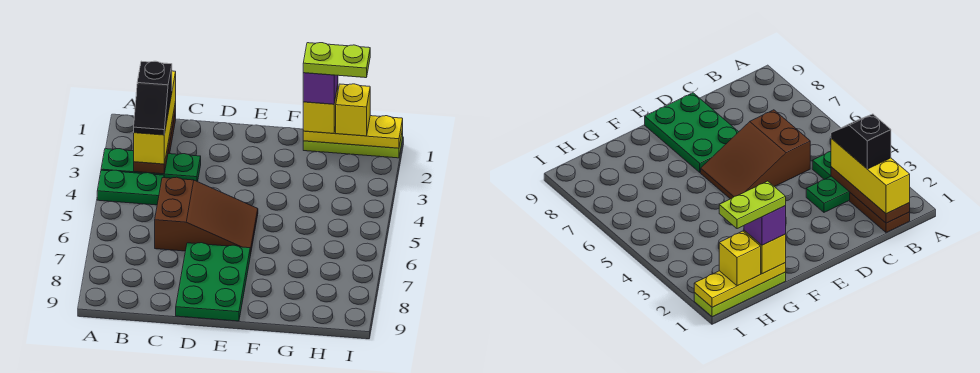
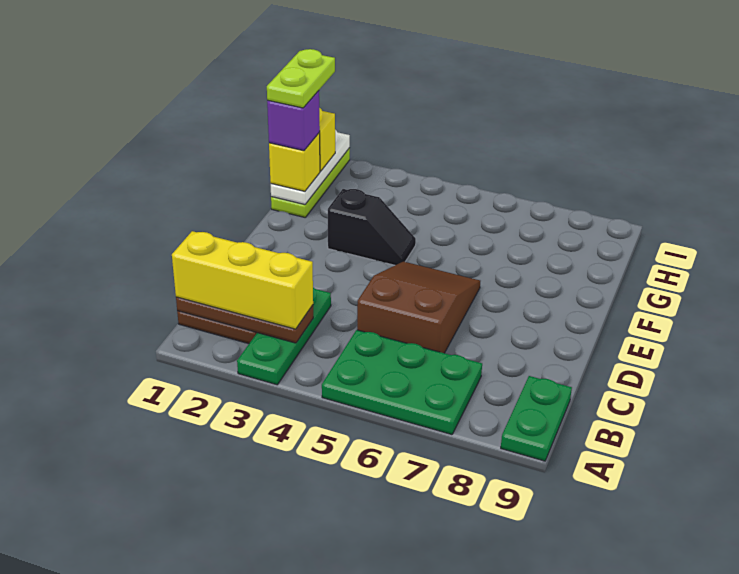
green 1x2 plate [97,170,164,205] -> green 1x2 plate moved to [501,376,572,461]
black 1x2 slope [134,61,172,135] -> black 1x2 slope moved to [328,189,416,265]
green 2x3 plate [176,243,250,321] -> green 2x3 plate moved to [322,330,482,435]
yellow 1x3 plate [303,116,403,148] -> white 1x3 plate [271,130,350,205]

